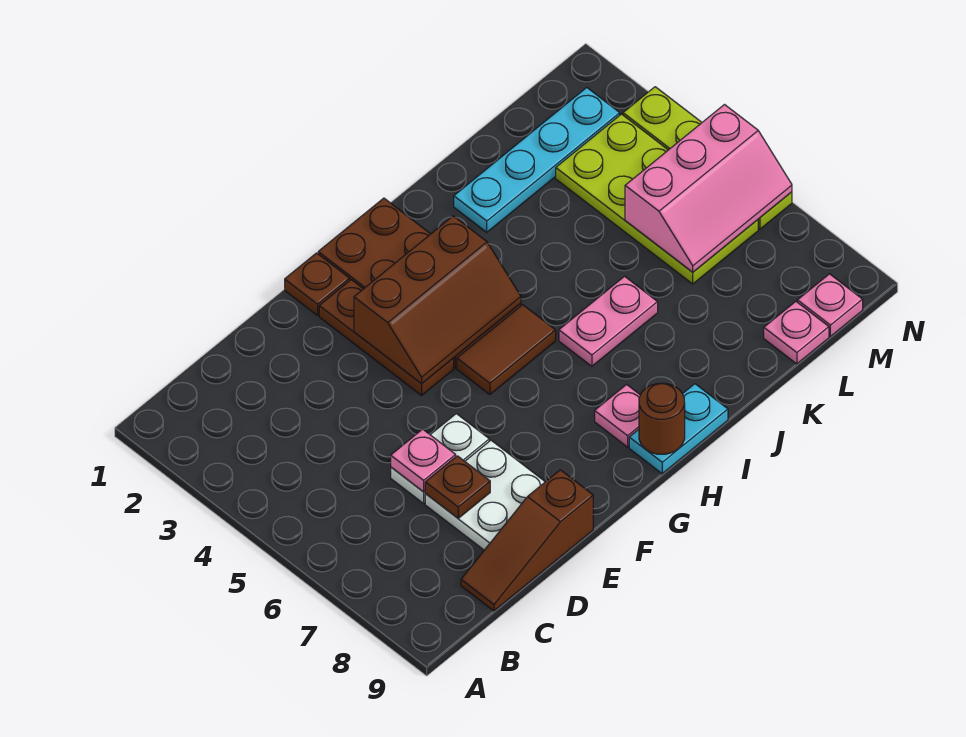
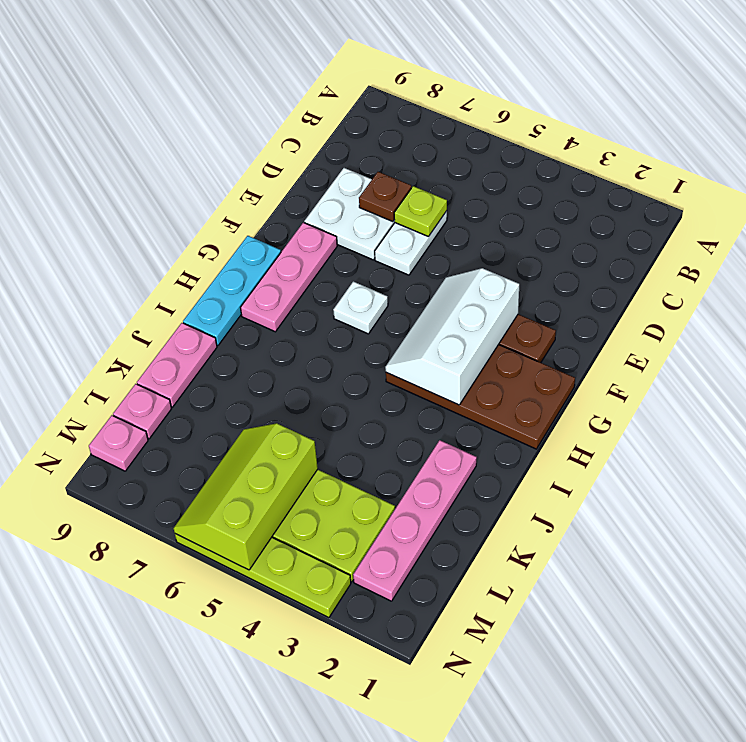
brown 1x3 slope [461,470,593,611] -> none
pink 1x1 plate [391,429,456,492] -> lime 1x1 plate [394,186,447,237]
brown 1x1 plate [285,253,350,315] -> none
brown 2x3 slope [354,216,521,384] -> white 2x3 slope [385,268,519,405]
brown 1x2 tile [457,305,556,395] -> none
none -> white 1x1 plate [333,281,388,334]
pink 1x1 plate [595,385,640,447] -> pink 1x3 plate [240,222,337,332]
cyan 1x2 plate [629,384,728,474] -> cyan 1x3 plate [183,236,281,346]
brown 1x1 round brick [639,383,685,454] -> none
pink 1x2 plate [559,276,658,366] -> pink 1x2 plate moved to [137,323,217,407]
cyan 1x4 plate [454,88,620,232] -> pink 1x4 plate [353,440,477,601]
pink 2x3 slope [625,105,792,272] -> lime 2x3 slope [174,423,318,570]

